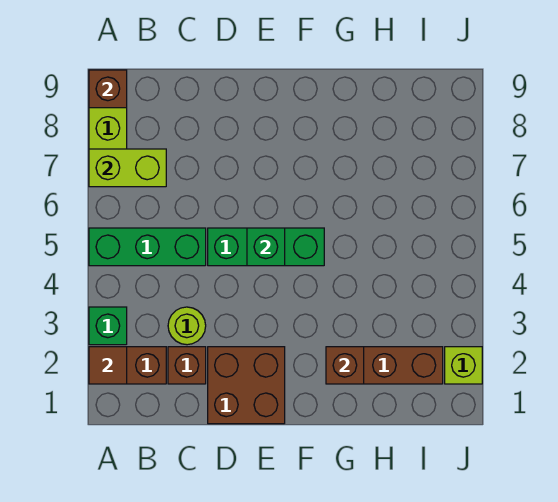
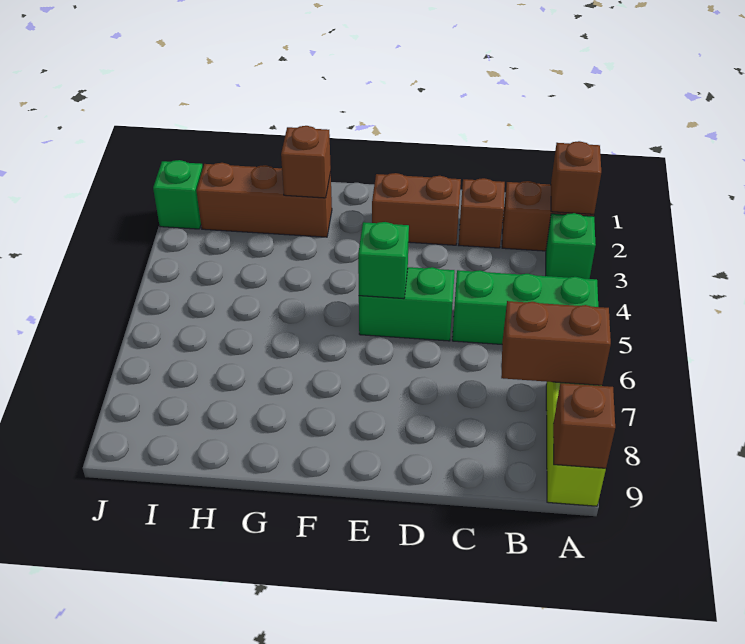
brown 1x1 tile [89,347,127,384] -> brown 1x1 brick [551,141,601,214]
lime 1x2 brick [89,149,166,187] -> brown 1x2 brick [501,301,611,385]
lime 1x1 round brick [168,307,206,345] -> none
brown 2x2 brick [208,347,285,424] -> brown 1x2 brick [372,173,461,245]
green 1x3 brick [208,228,324,266] -> green 1x2 brick [359,267,455,341]
lime 1x1 brick [445,347,482,384] -> green 1x1 brick [153,160,203,229]

